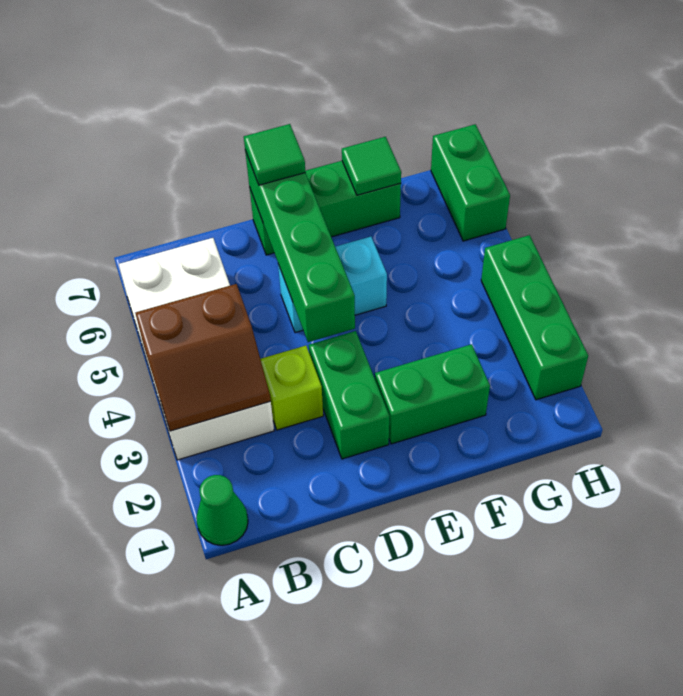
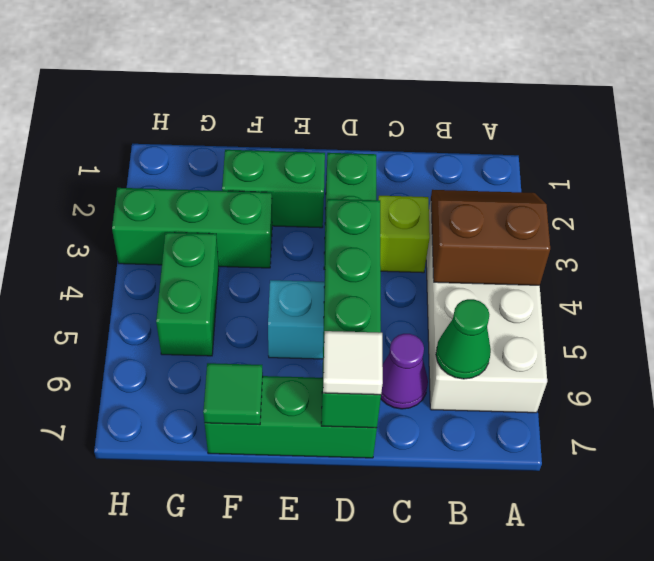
green 1x1 cone [196,475,248,545] -> green 1x1 cone moved to [436,299,491,379]
none -> purple 1x1 cone [381,334,428,409]
green 1x1 tile [244,124,305,185] -> white 1x1 tile [323,331,383,395]
green 1x3 brick [481,235,588,400] -> green 1x3 brick turned to [112,188,272,268]
green 1x2 brick [431,124,510,241] -> green 1x2 brick moved to [156,232,219,356]

